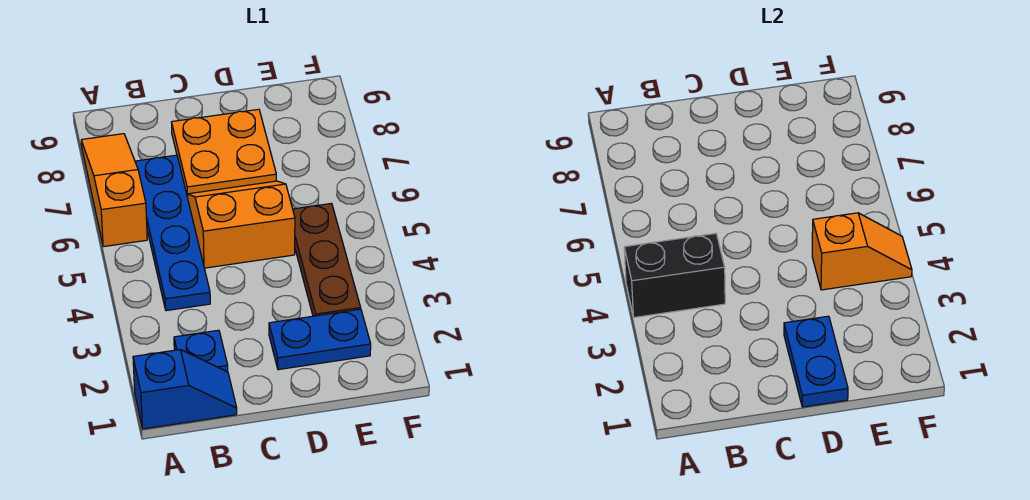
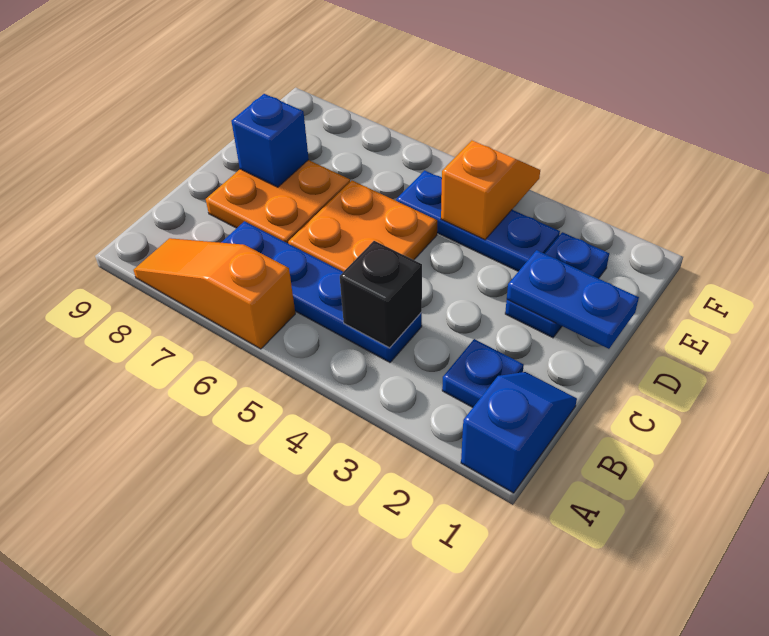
black 1x2 brick [624,233,725,317] -> black 1x1 brick [340,241,422,348]
orange 2x2 slope [188,181,295,268] -> orange 2x2 plate [288,181,437,272]
none -> blue 1x1 brick [231,94,309,187]
brown 1x3 plate [293,203,361,316] -> blue 1x3 plate [396,170,560,271]

